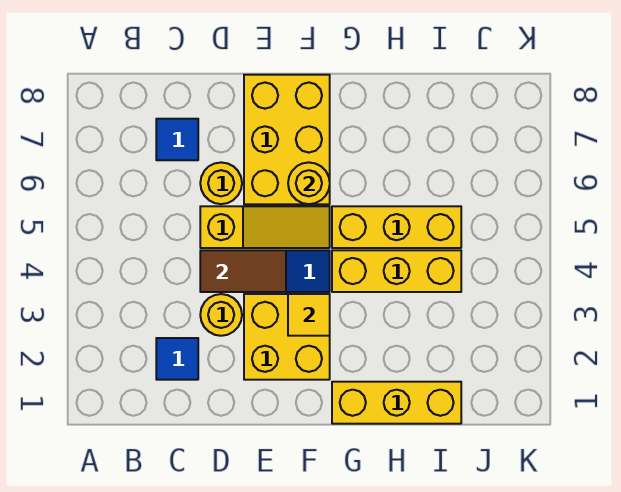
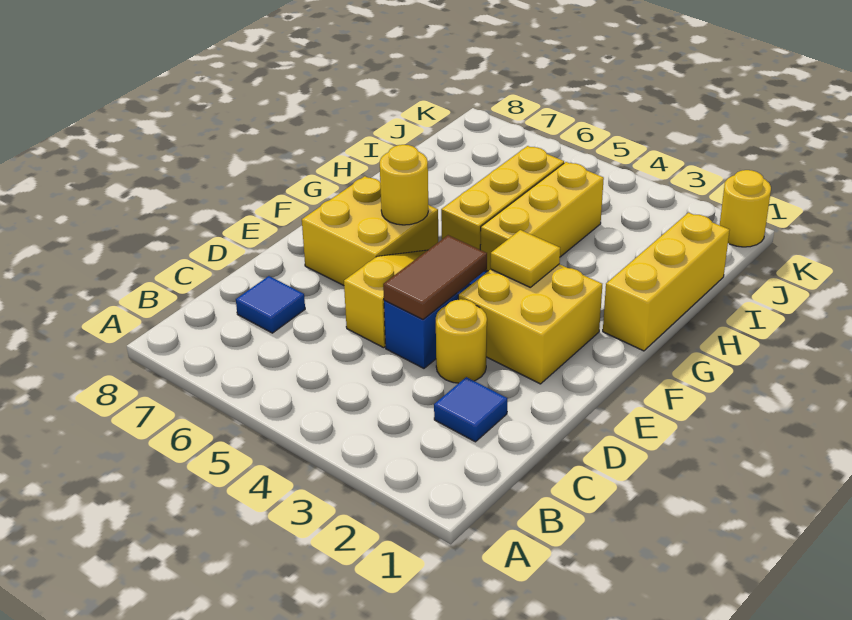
yellow 1x1 round brick [200,162,242,204] -> yellow 1x1 round brick moved to [720,170,771,247]
yellow 2x3 brick [244,75,330,204] -> yellow 2x2 brick [302,176,438,285]

